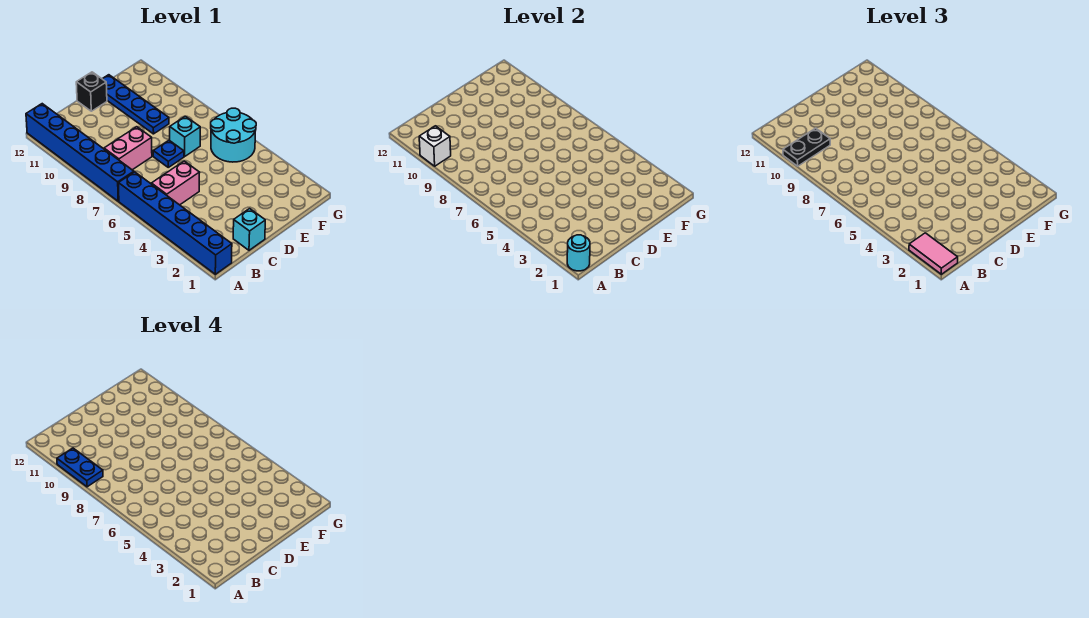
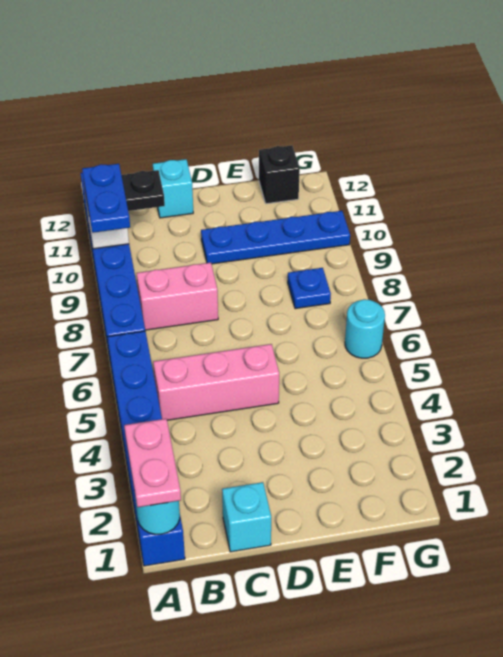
pink 1x2 tile [909,233,958,274] -> pink 1x2 plate [124,419,181,507]
pink 1x2 brick [151,161,200,205] -> pink 1x3 brick [153,344,279,420]
blue 1x1 plate [153,140,184,167] -> blue 1x1 plate moved to [288,268,331,309]
black 1x1 brick [76,72,107,111] -> black 1x1 brick moved to [259,146,300,204]
cyan 1x1 brick [170,116,200,156] -> cyan 1x1 brick moved to [153,159,193,218]
blue 1x4 plate [103,75,169,134] -> blue 1x4 plate turned to [201,211,350,264]
cyan 2x2 round brick [211,108,256,162] -> cyan 1x1 round brick [345,299,385,358]

